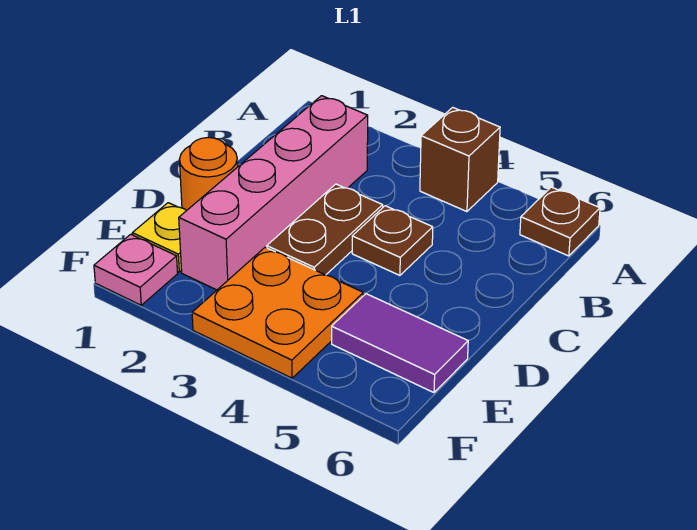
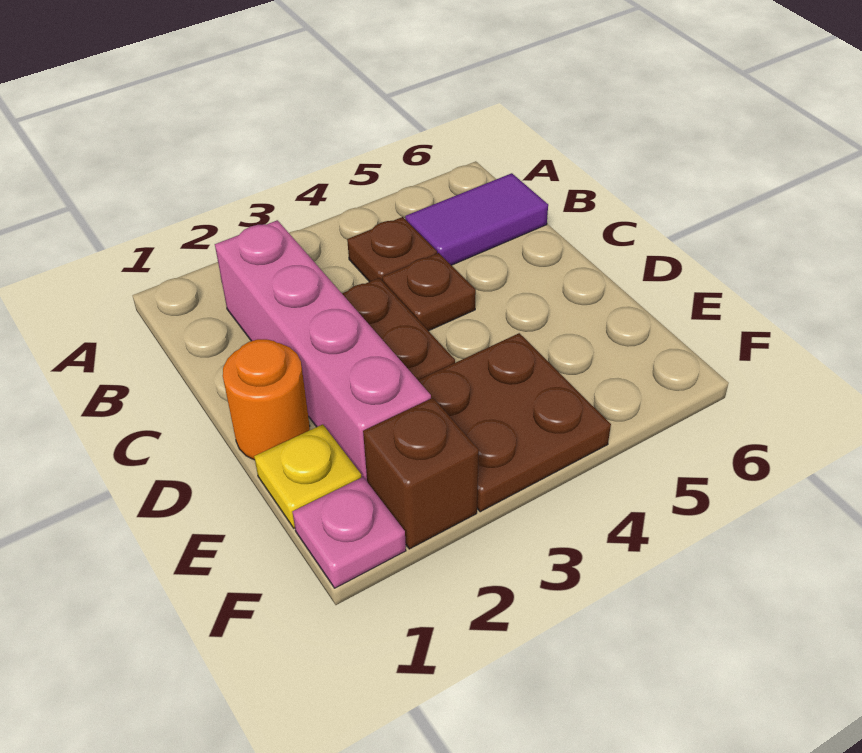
brown 1x1 brick [420,107,500,212] -> brown 1x1 brick moved to [363,398,479,549]
brown 1x1 plate [520,187,600,256] -> brown 1x1 plate moved to [347,217,437,282]
orange 2x2 plate [192,247,363,378] -> brown 2x2 plate [418,333,611,512]
purple 1x2 tile [332,294,468,393] -> purple 1x2 tile moved to [405,173,548,265]

